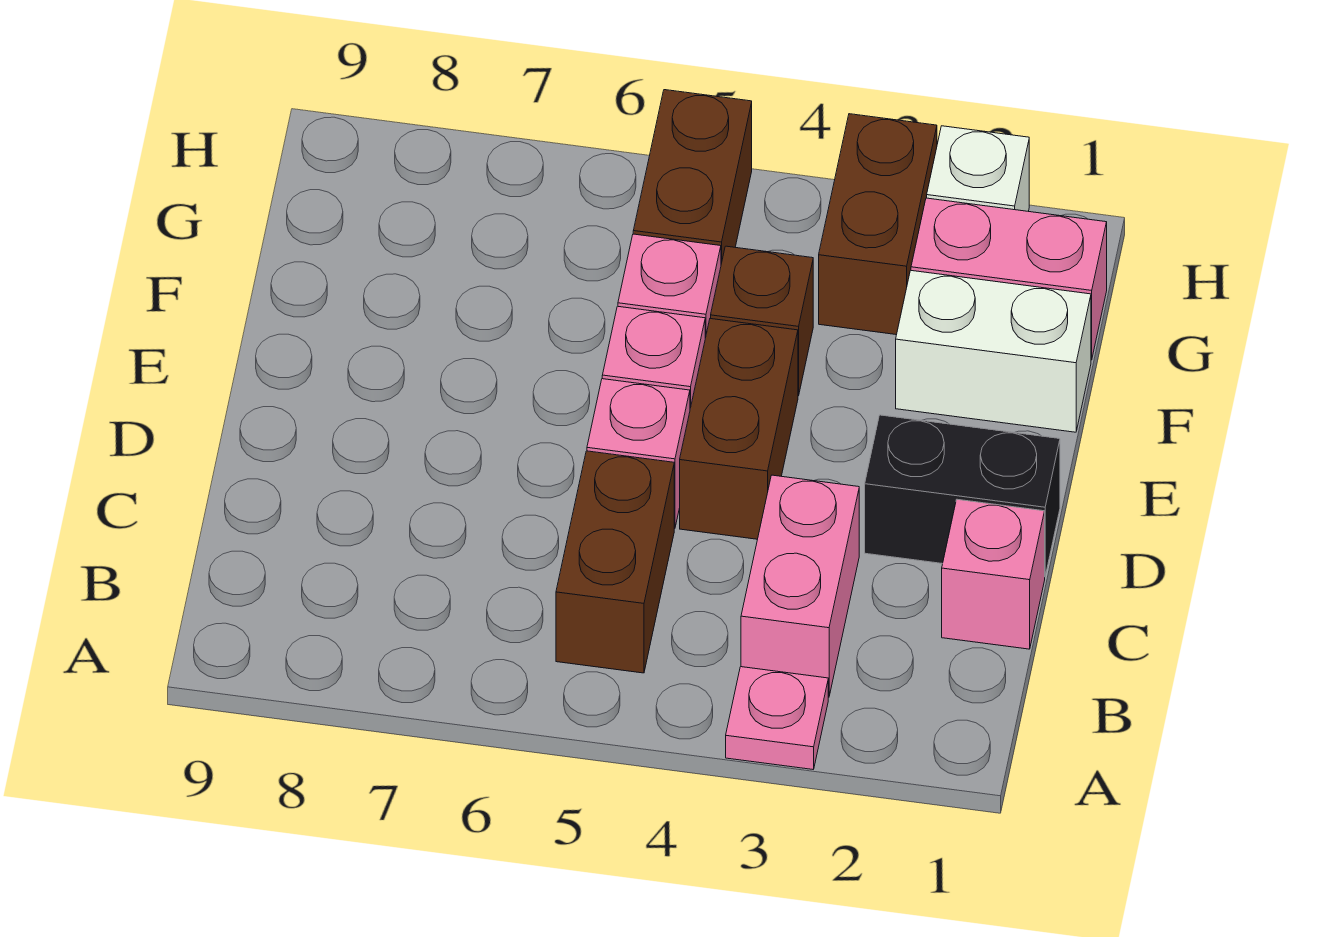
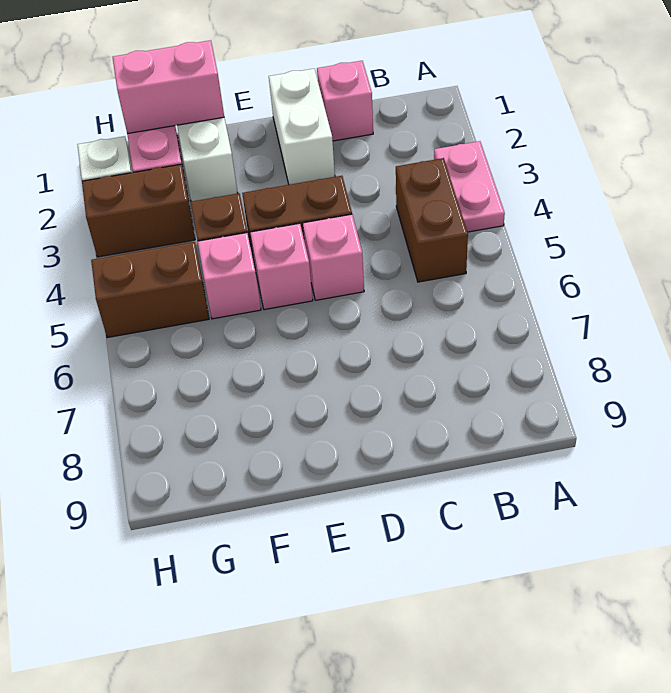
pink 1x1 plate [726,667,828,769] -> pink 1x2 plate [434,141,505,232]
pink 1x2 brick [741,475,859,697] -> pink 1x2 brick moved to [113,40,224,134]
brown 1x2 brick [556,451,674,673] -> brown 1x2 brick turned to [396,158,468,282]
black 1x2 brick [865,415,1060,576] -> white 1x2 brick [269,69,335,185]

